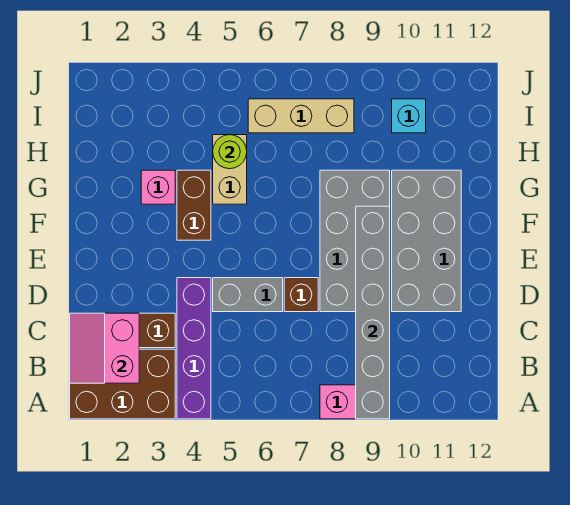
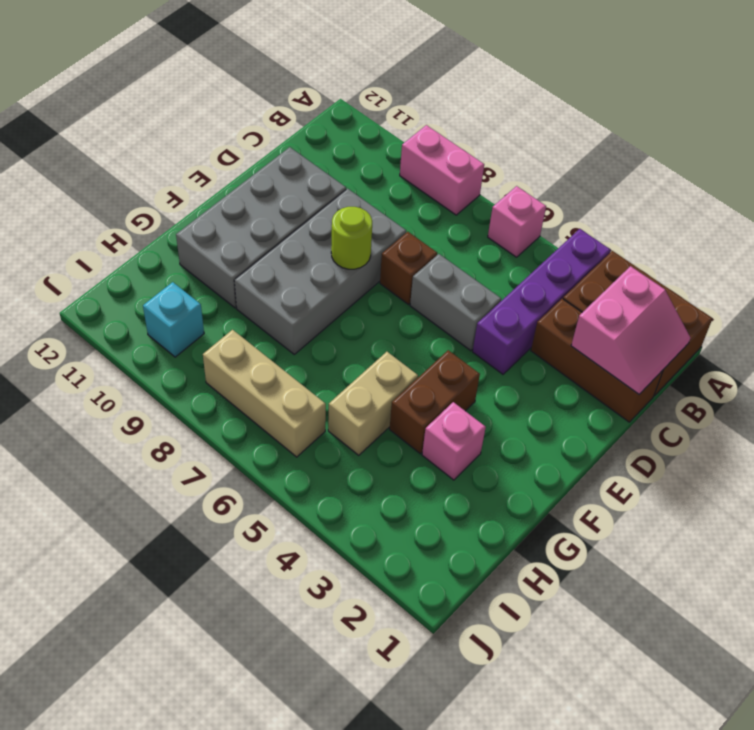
none -> pink 1x1 brick [488,186,546,257]
grey 1x6 brick [356,206,390,419] -> none
lime 1x1 round brick [213,135,247,169] -> lime 1x1 round brick moved to [331,207,372,269]

